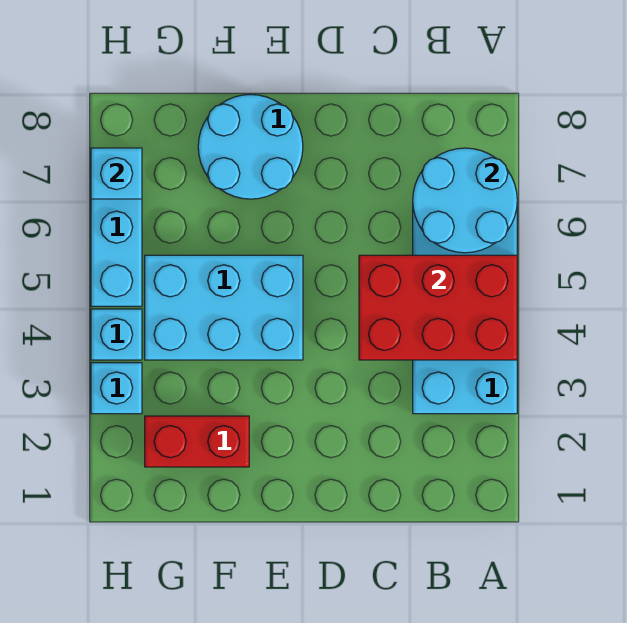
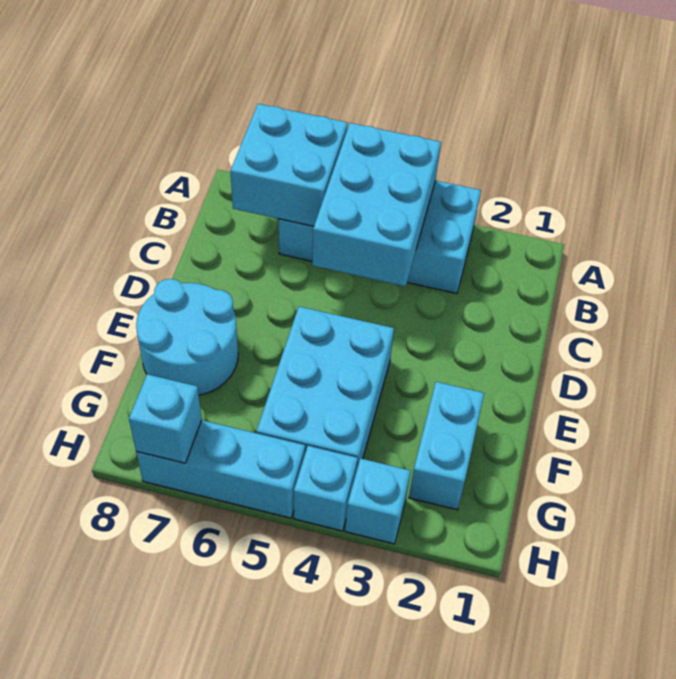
red 2x3 brick [359,255,517,360] -> cyan 2x3 brick [312,123,441,286]
cyan 2x2 round brick [413,148,517,253] -> cyan 2x2 brick [230,104,348,226]
red 1x2 brick [145,416,249,467] -> cyan 1x2 brick [409,382,484,510]

